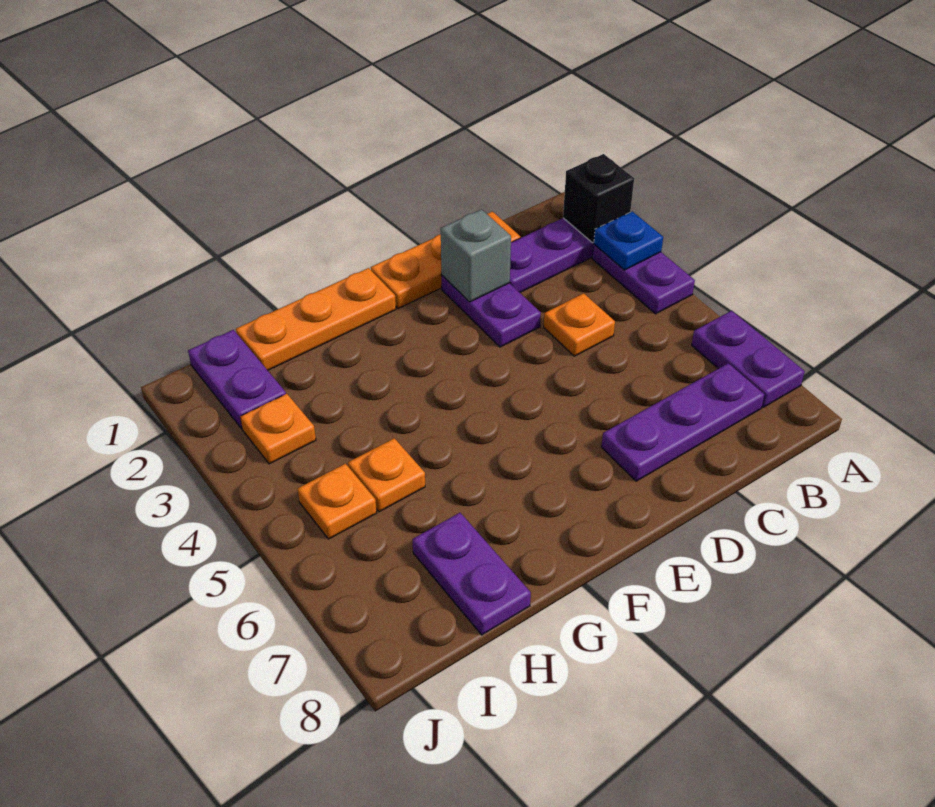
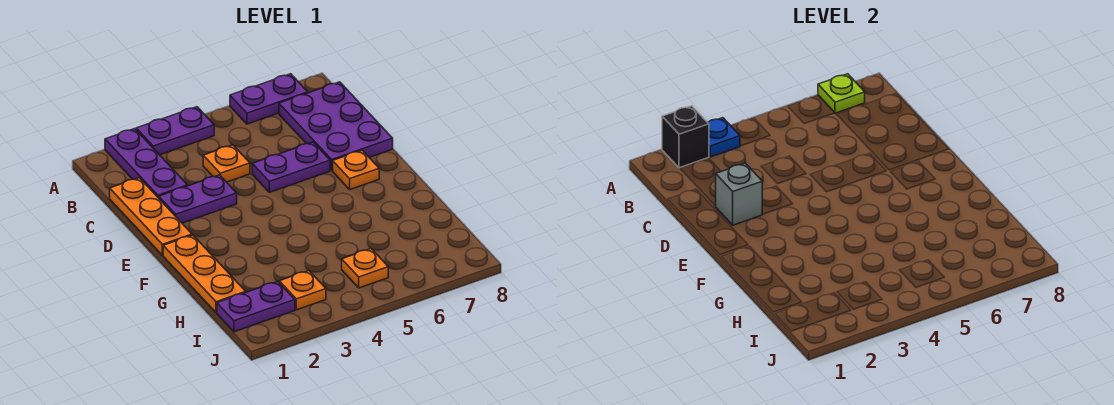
none -> lime 1x1 plate [818,74,865,113]
purple 1x3 plate [602,363,764,481] -> purple 2x3 plate [279,82,393,170]
orange 1x1 plate [348,438,425,512] -> orange 1x1 plate moved to [333,150,379,189]
purple 1x2 plate [412,513,531,635] -> purple 1x2 plate moved to [252,142,330,192]

